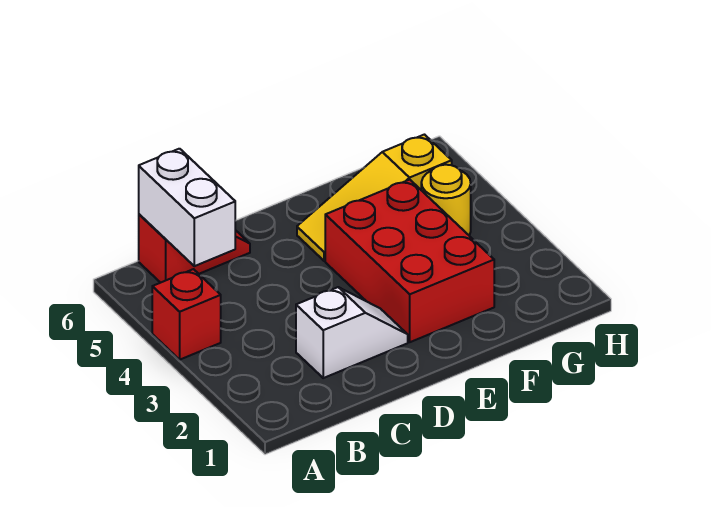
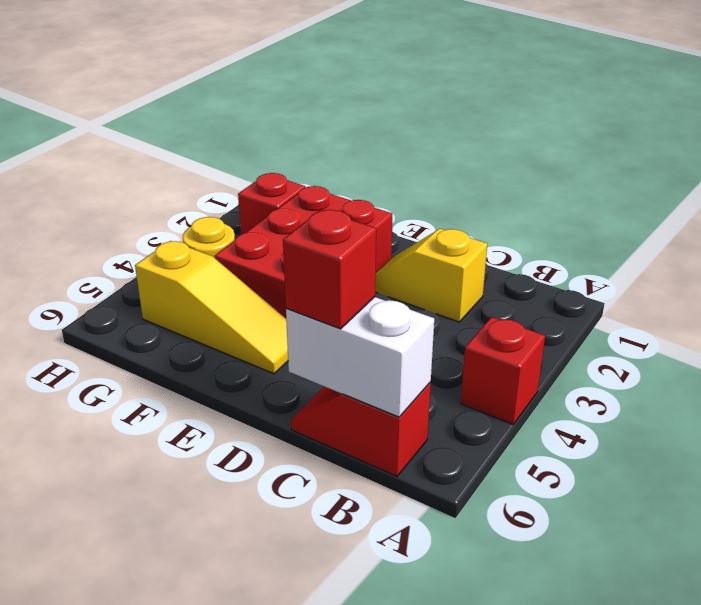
white 1x2 brick [139,149,235,266] -> white 1x2 brick turned to [286,297,434,417]
white 1x2 slope [296,287,408,378] -> yellow 1x2 slope [375,229,487,322]
none -> red 1x1 brick [283,210,376,329]
none -> red 1x1 brick [238,173,305,234]

